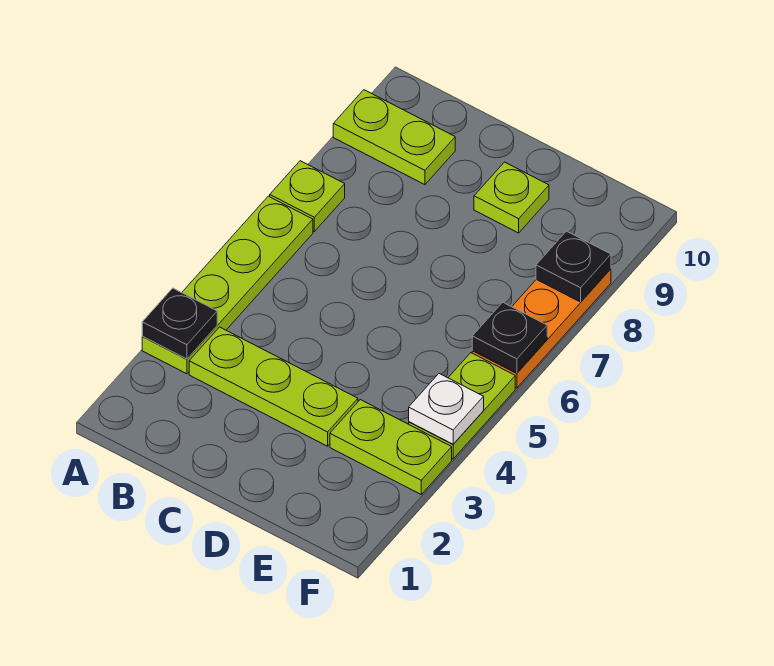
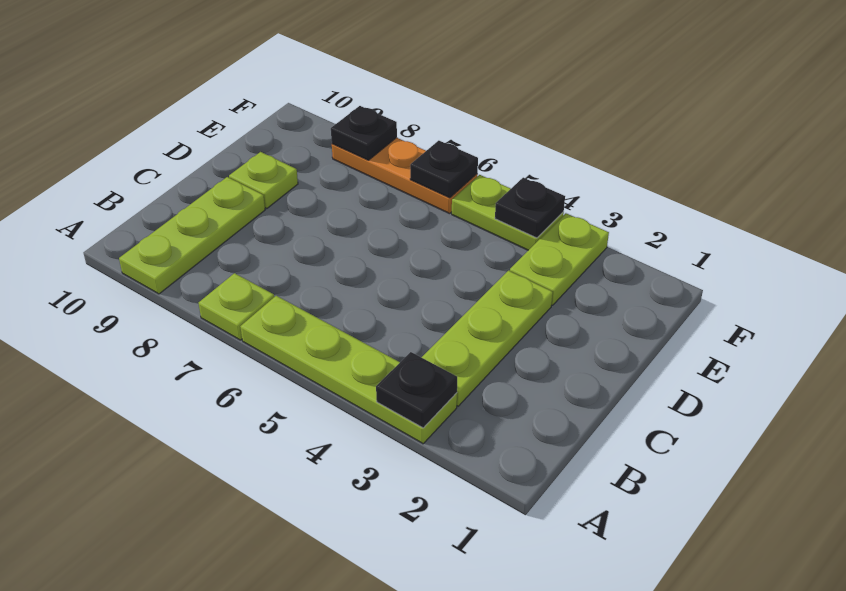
lime 1x2 plate [333,90,455,185] -> lime 1x3 plate [119,177,265,294]
white 1x1 plate [409,374,484,444] -> black 1x1 plate [495,178,565,238]

